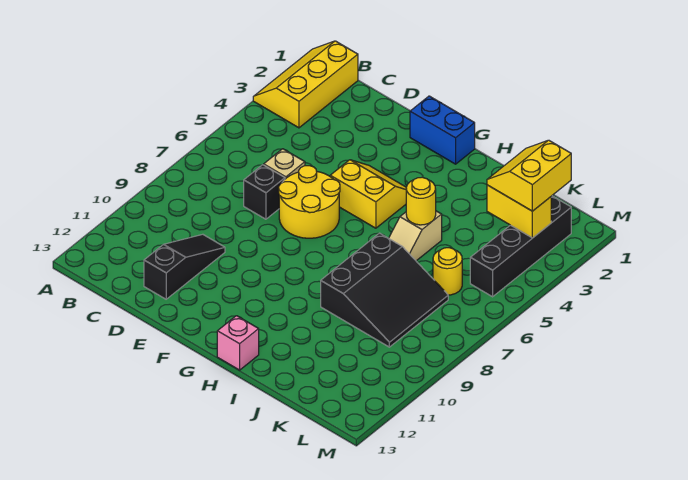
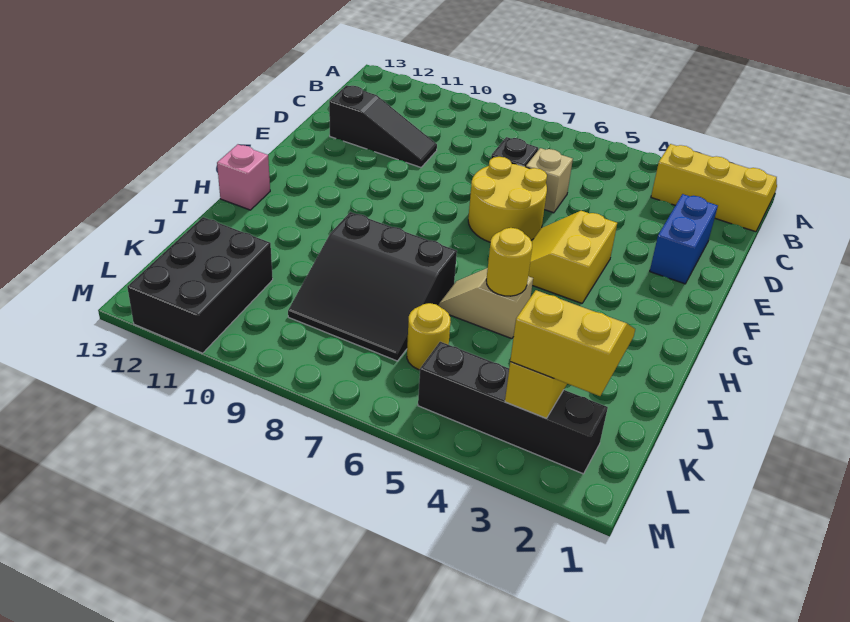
blue 1x2 brick [410,96,475,164] -> blue 1x2 brick moved to [650,194,718,284]
yellow 2x2 slope [330,160,406,228] -> yellow 2x2 slope turned to [528,211,617,303]
none -> black 2x3 brick [127,217,273,353]

